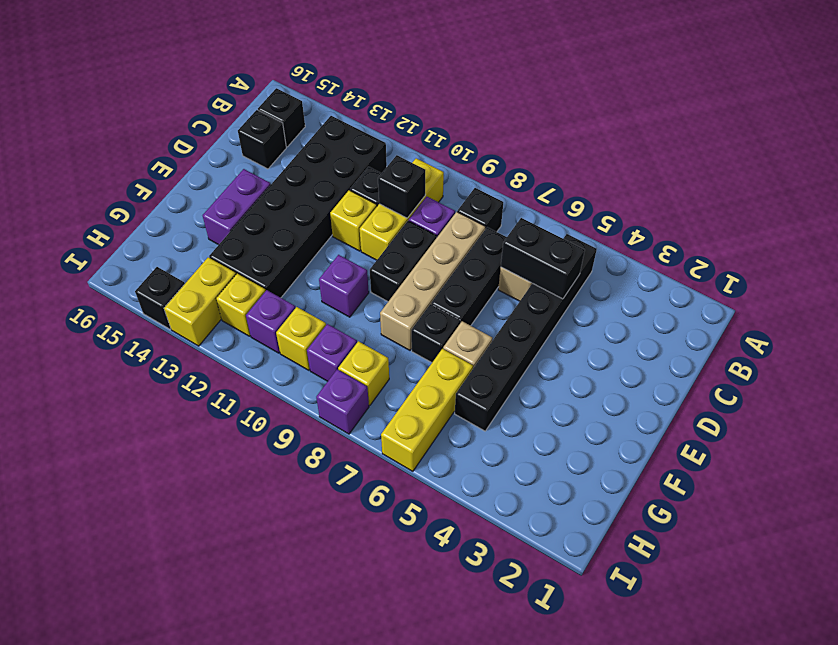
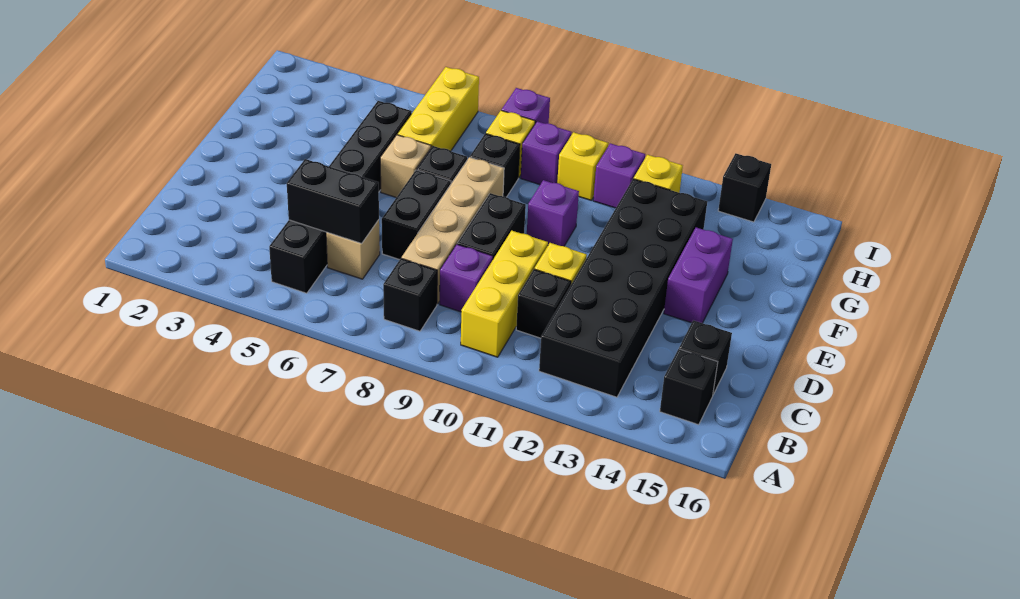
black 1x3 brick [431,227,507,326] -> black 1x2 brick [382,170,451,260]
black 1x1 brick [378,155,425,218] -> black 1x1 brick moved to [470,134,520,197]
yellow 1x2 brick [164,257,236,346] -> none

